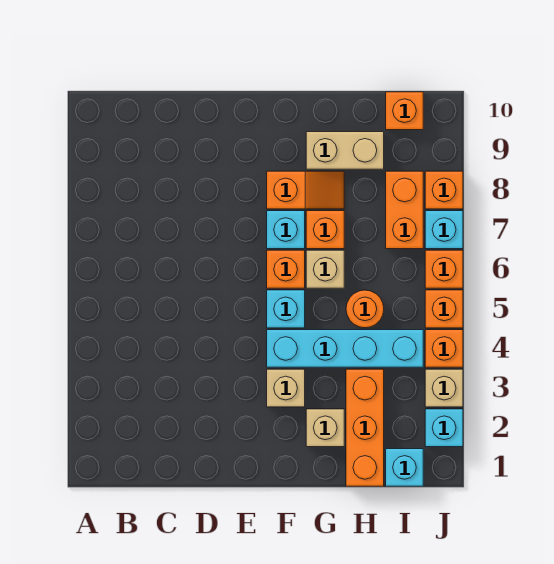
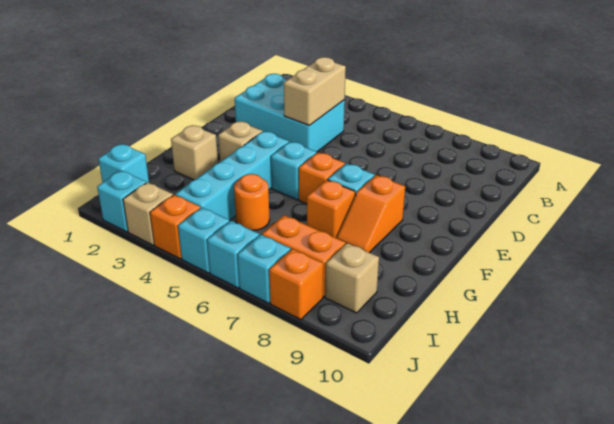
none -> cyan 2x3 brick [235,74,345,152]
tan 1x1 brick [306,250,344,288] -> tan 1x1 brick moved to [325,243,379,313]
tan 1x2 brick [306,132,384,169] -> tan 1x2 brick moved to [284,57,346,126]
orange 1x3 brick [346,369,384,486] -> none
orange 1x1 brick [386,92,423,130] -> none
orange 1x1 brick [425,290,463,328] -> cyan 1x1 brick [178,208,230,273]
orange 1x1 brick [425,250,463,288] -> cyan 1x1 brick [207,221,260,288]

